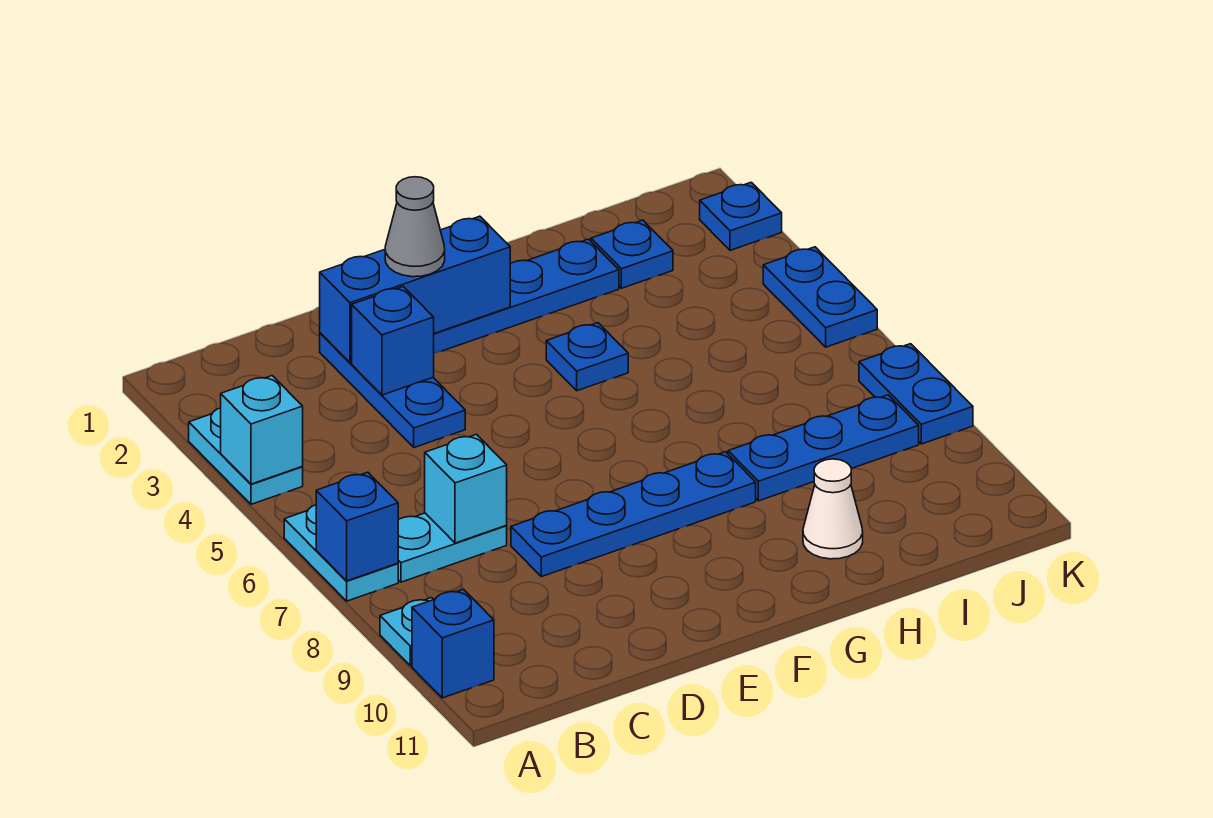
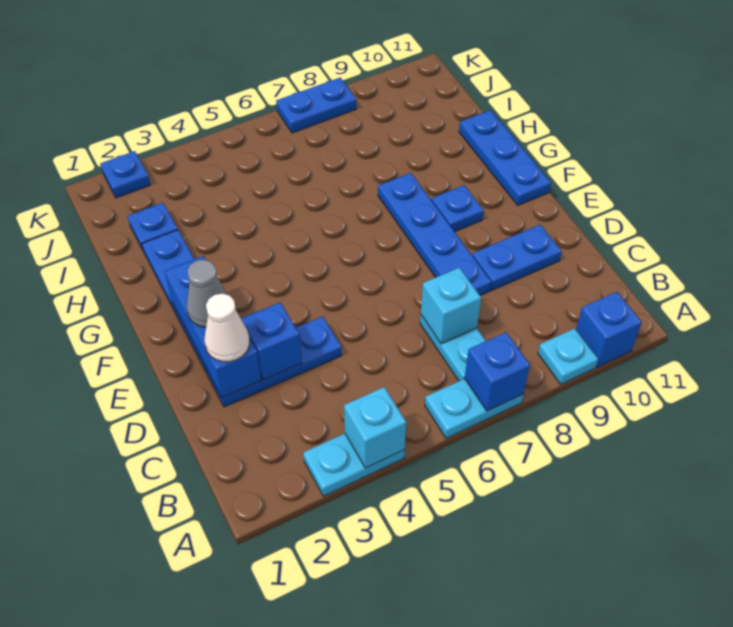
blue 1x1 plate [546,323,628,391] -> blue 1x1 plate moved to [432,185,484,232]
blue 1x3 plate [728,395,919,501] -> blue 1x3 plate moved to [459,110,551,205]
white 1x1 cone [803,459,863,559] -> white 1x1 cone moved to [204,294,250,362]
blue 1x2 plate [763,247,877,347] -> blue 1x2 plate moved to [472,225,562,290]

